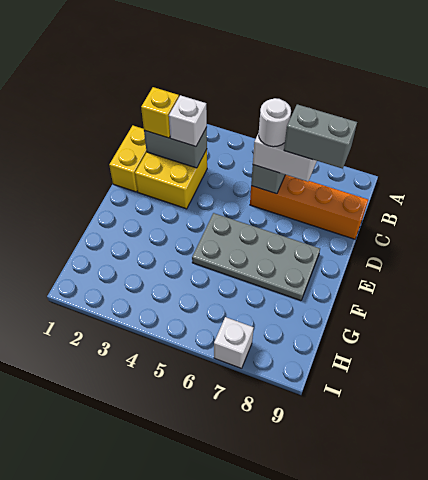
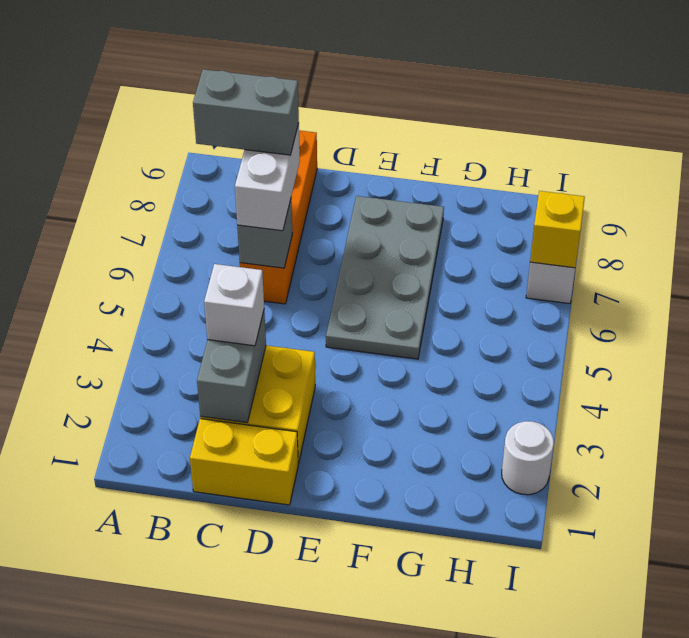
yellow 1x1 brick [141,87,179,138] -> yellow 1x1 brick moved to [530,191,585,268]
white 1x1 round brick [259,98,291,147] -> white 1x1 round brick moved to [502,421,554,495]
grey 1x2 brick [284,104,357,169] -> grey 1x2 brick turned to [193,69,299,155]

